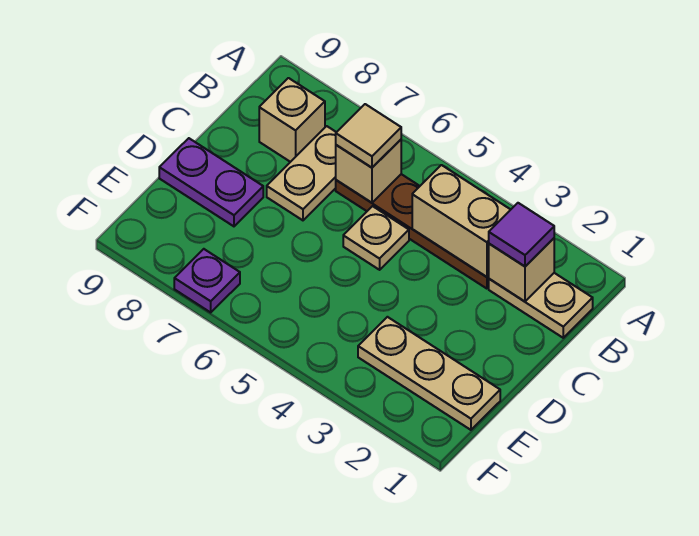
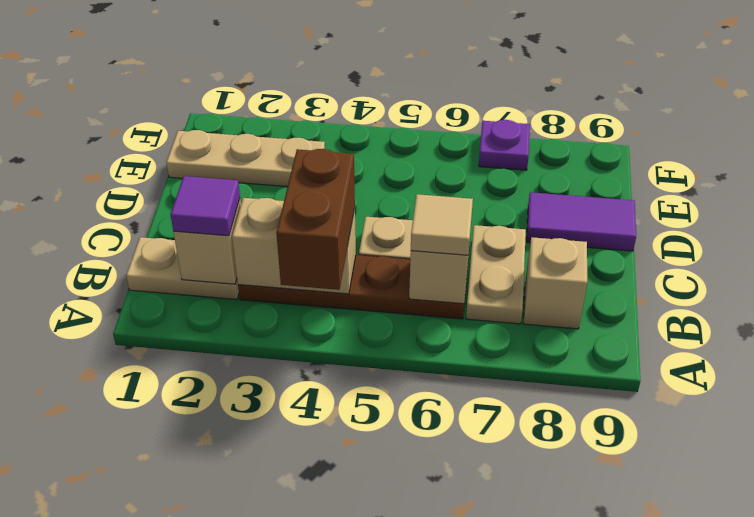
none -> brown 1x2 brick [276,149,355,290]
purple 1x2 plate [159,138,263,226] -> purple 1x2 tile [527,192,636,251]

